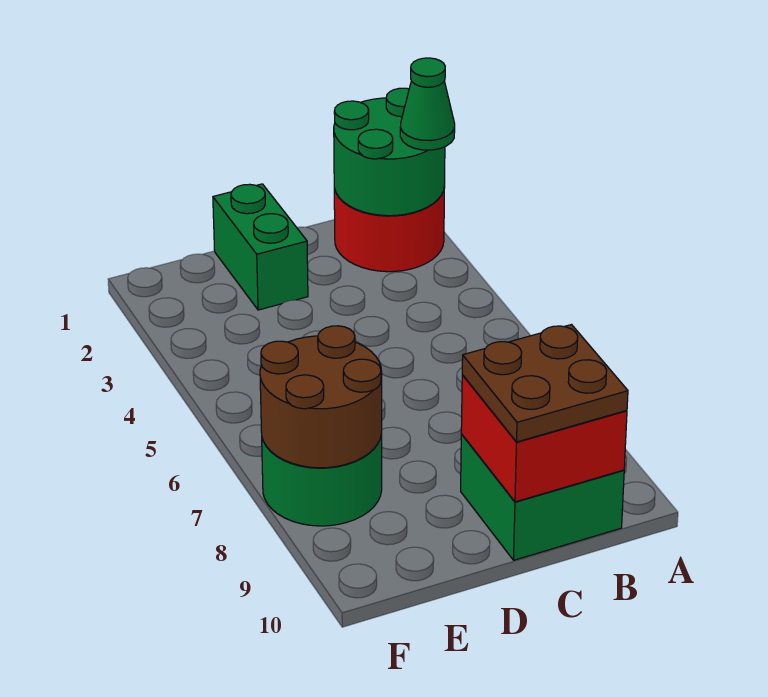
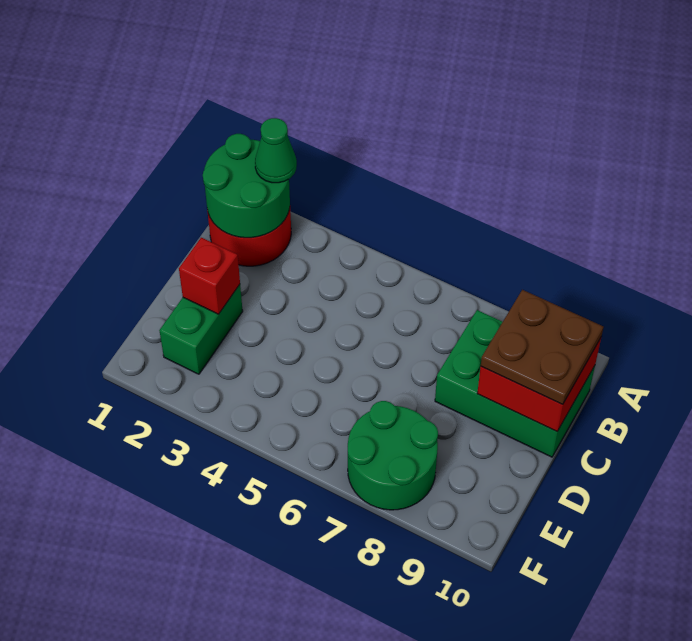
green 2x2 brick [461,434,624,560] -> green 2x3 brick [435,310,595,457]
green 1x2 brick [213,184,308,310] -> green 1x2 brick turned to [159,285,243,374]
none -> red 1x1 brick [179,238,240,314]
brown 2x2 round brick [260,326,382,468] -> none

